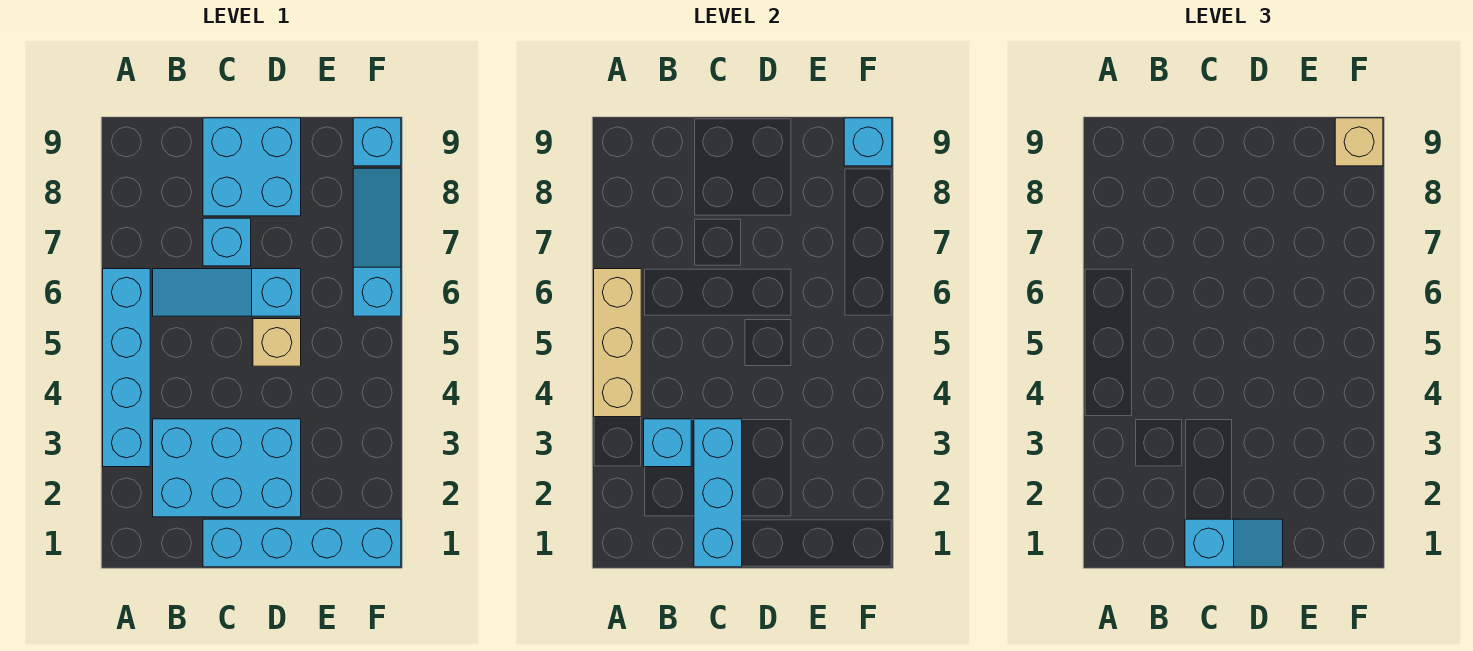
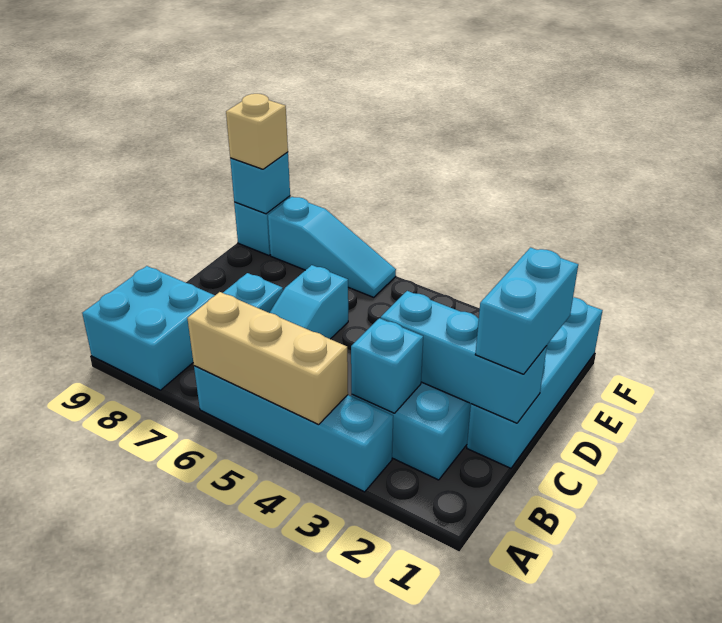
cyan 1x2 slope [1185,519,1283,567] -> cyan 1x2 brick [475,248,578,374]
cyan 2x2 brick [203,118,301,216] -> cyan 2x2 brick moved to [82,266,215,390]
tan 1x1 brick [253,319,301,366] -> none
cyan 1x3 slope [353,168,401,316] -> cyan 1x3 slope turned to [268,197,396,297]

